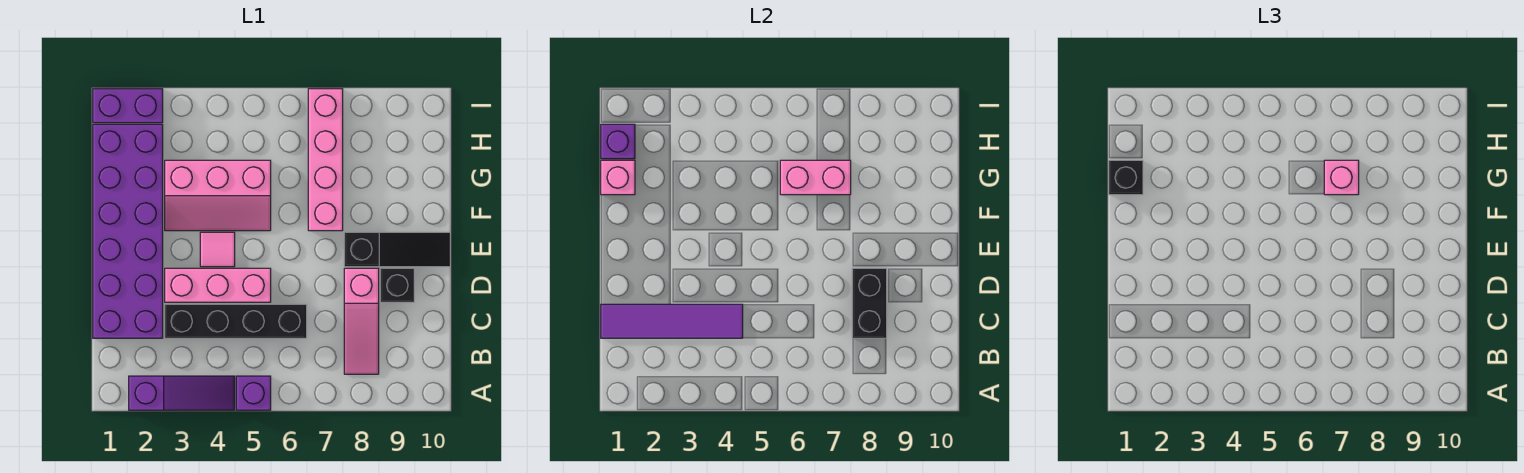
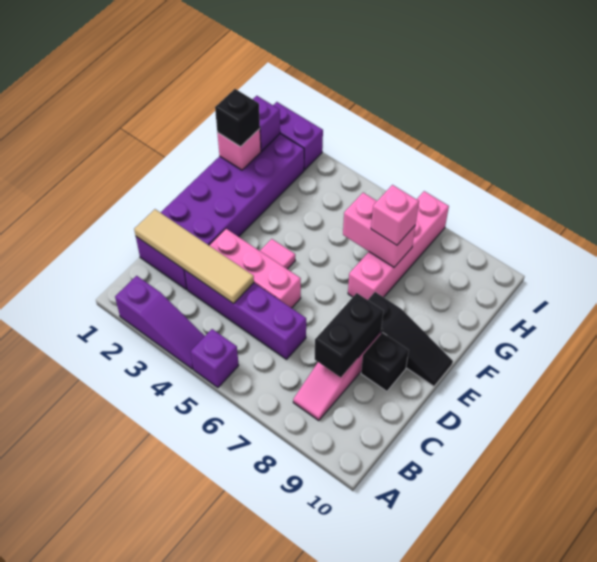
purple 1x4 tile [601,304,743,338] -> tan 1x4 tile [134,209,254,304]
black 1x4 brick [165,304,307,338] -> purple 1x4 brick [184,270,306,359]
pink 2x3 slope [165,160,271,231] -> none

